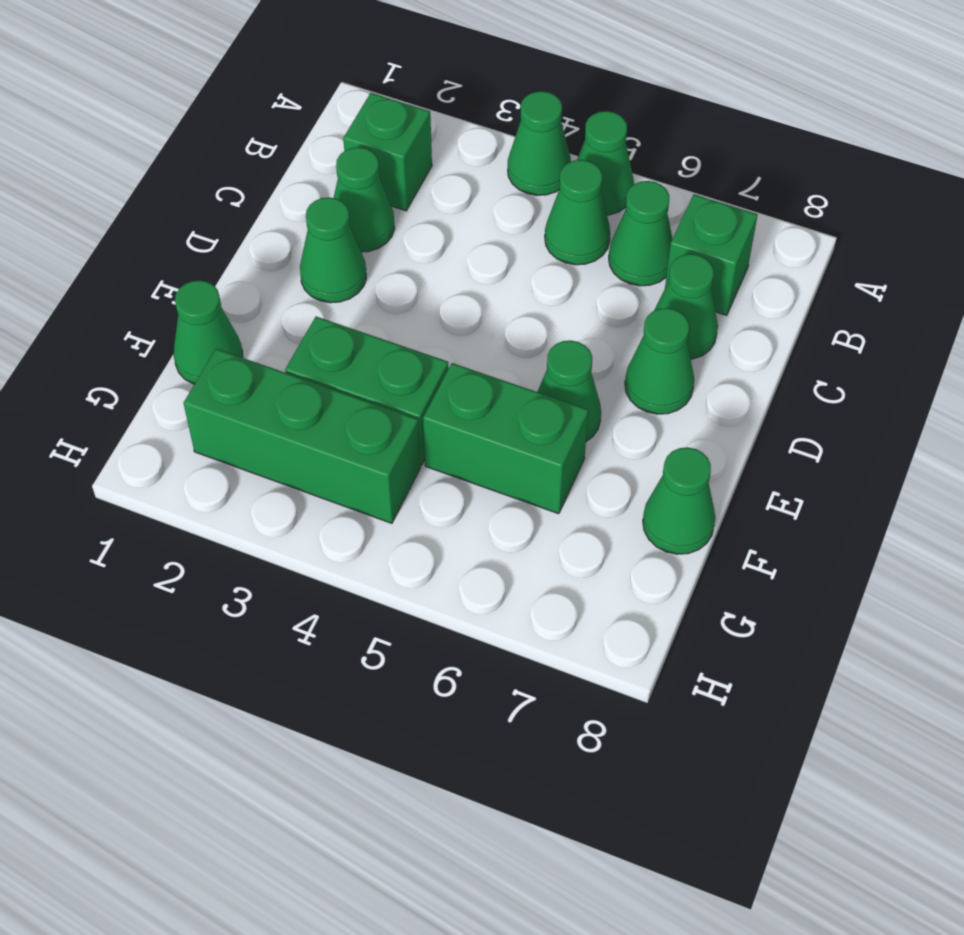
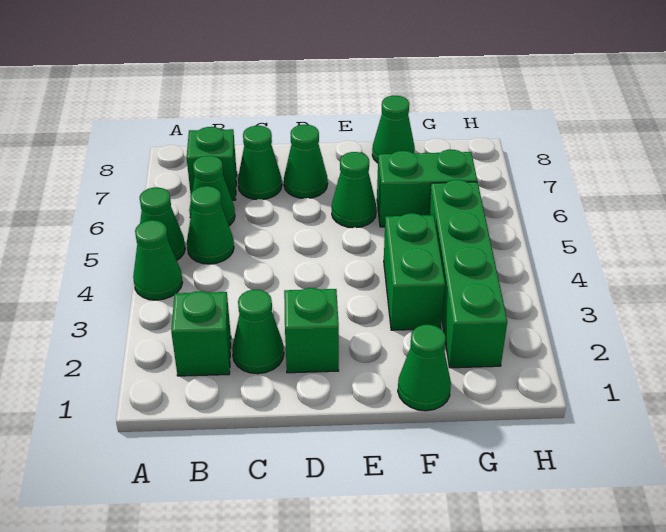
green 1x1 cone [300,197,366,303] -> green 1x1 brick [284,288,339,373]
green 1x2 brick [423,363,588,514] -> green 1x2 brick turned to [377,150,477,227]
green 1x3 brick [184,349,421,523] -> green 1x4 brick [429,180,507,368]

